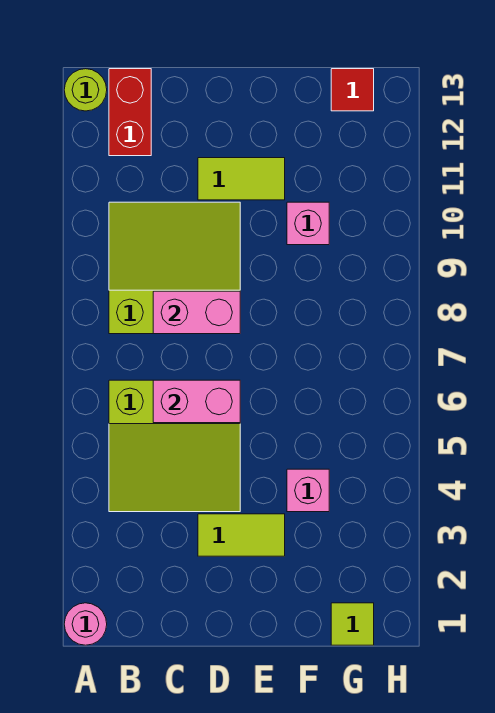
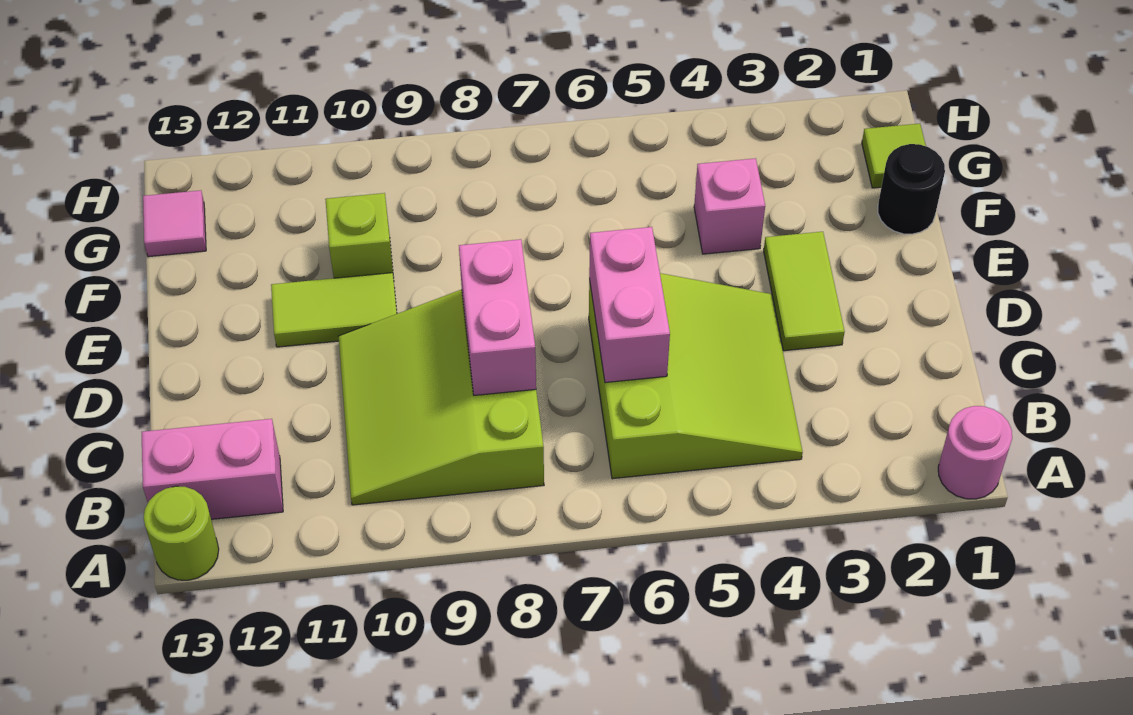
red 1x2 brick [109,69,151,156] -> pink 1x2 brick [142,419,283,519]
lime 1x2 tile [198,158,285,200] -> lime 1x2 tile turned to [271,273,397,347]
none -> black 1x1 round brick [878,144,945,234]
pink 1x1 brick [287,202,329,245] -> lime 1x1 brick [325,193,394,278]
red 1x1 tile [331,69,374,111] -> pink 1x1 tile [143,190,206,257]

